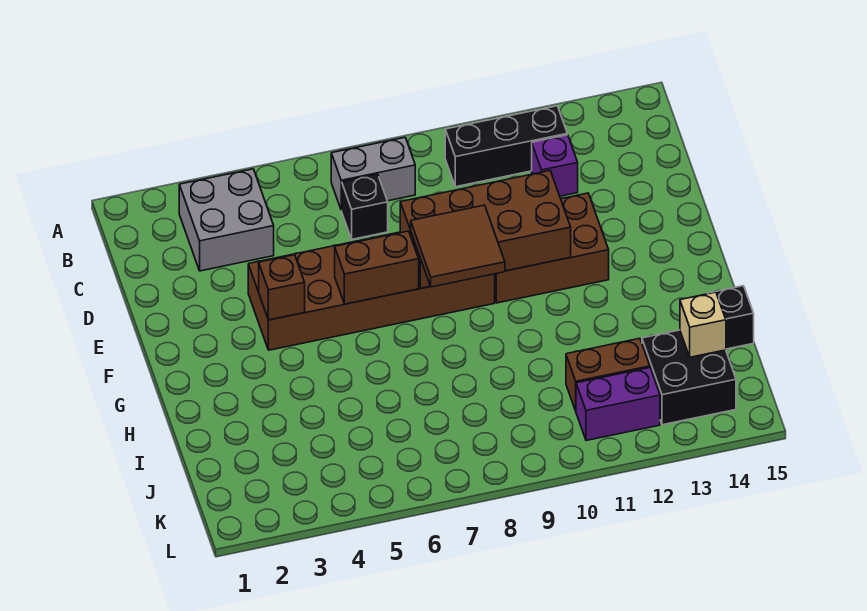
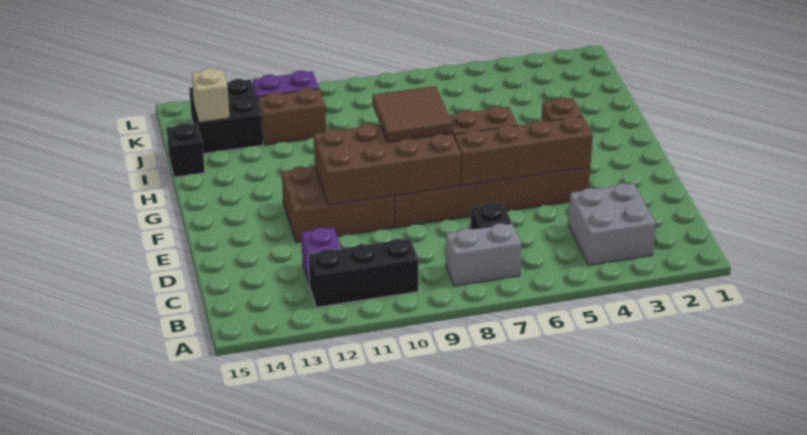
none -> brown 1x4 brick [454,116,593,186]

